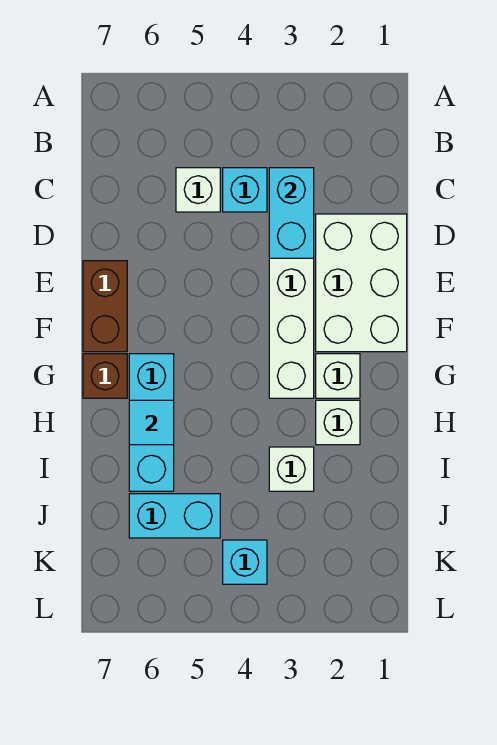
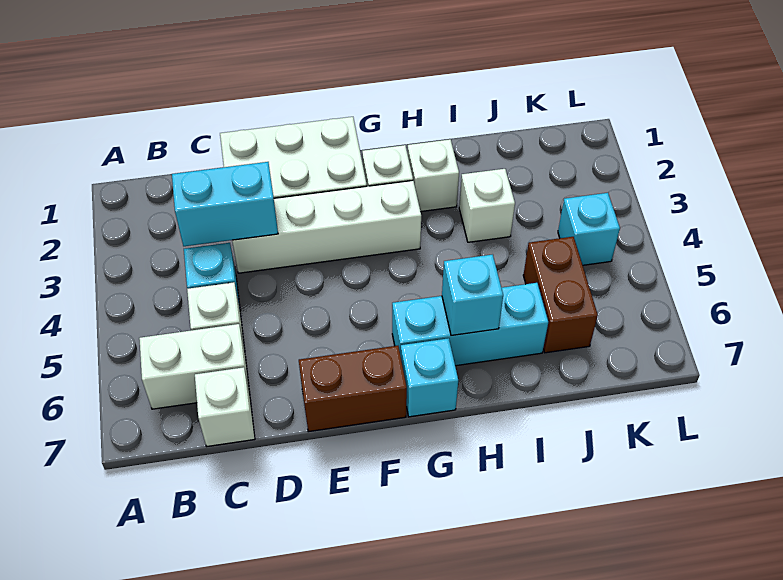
none -> white 1x2 brick [139,324,250,409]
none -> white 1x1 brick [195,367,255,446]
brown 1x1 brick [83,354,127,398] -> cyan 1x1 brick [401,338,458,417]
cyan 1x1 tile [129,400,174,445] -> cyan 1x1 brick [442,255,503,336]
cyan 1x2 brick [129,494,220,538] -> brown 1x2 brick [523,237,598,353]

